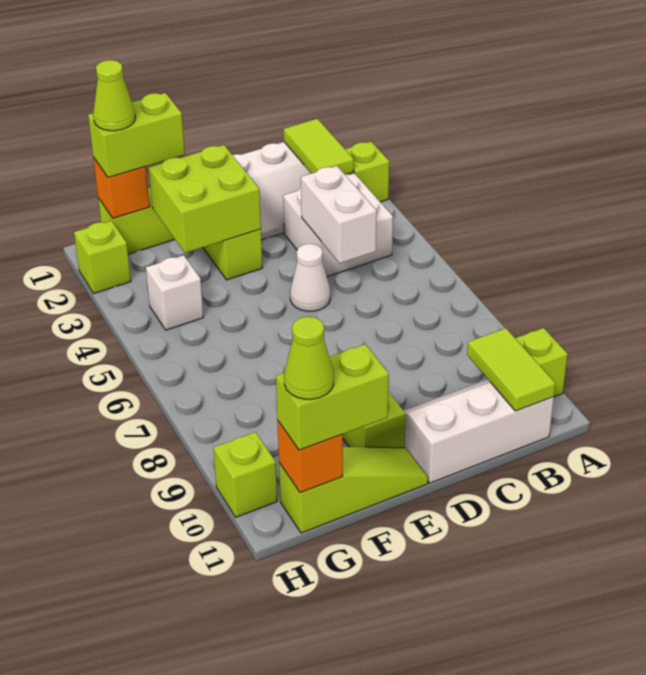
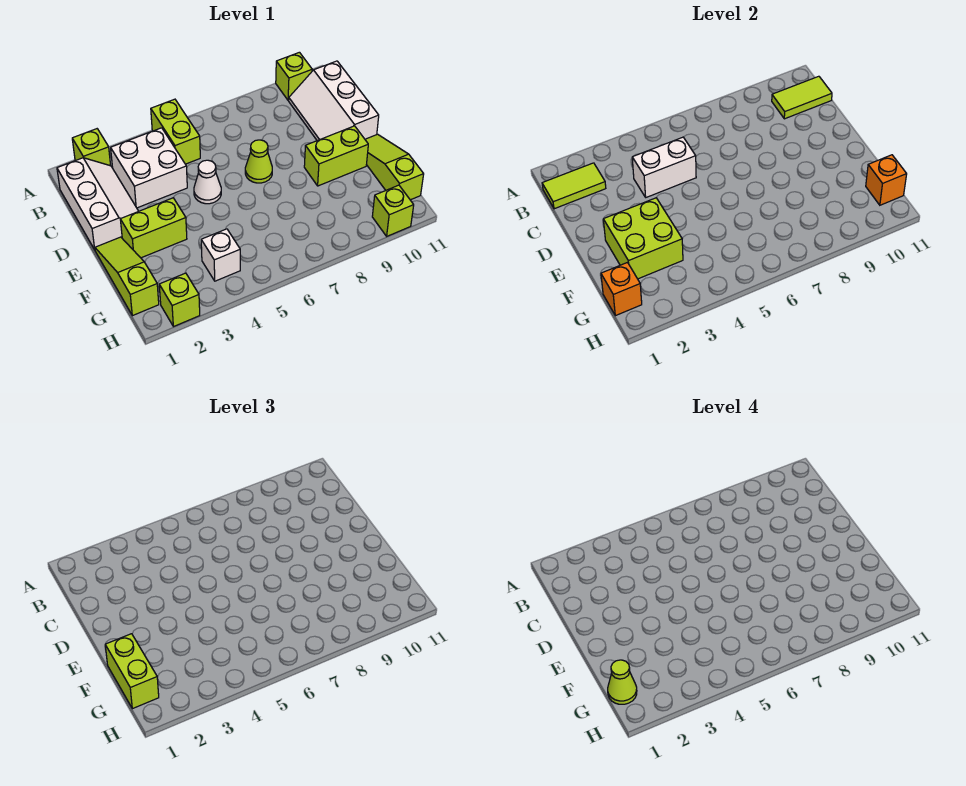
lime 1x2 brick [276,344,389,450] -> lime 1x2 brick moved to [151,99,200,164]
lime 1x1 cone [284,317,334,399] -> lime 1x1 cone moved to [245,140,272,183]

